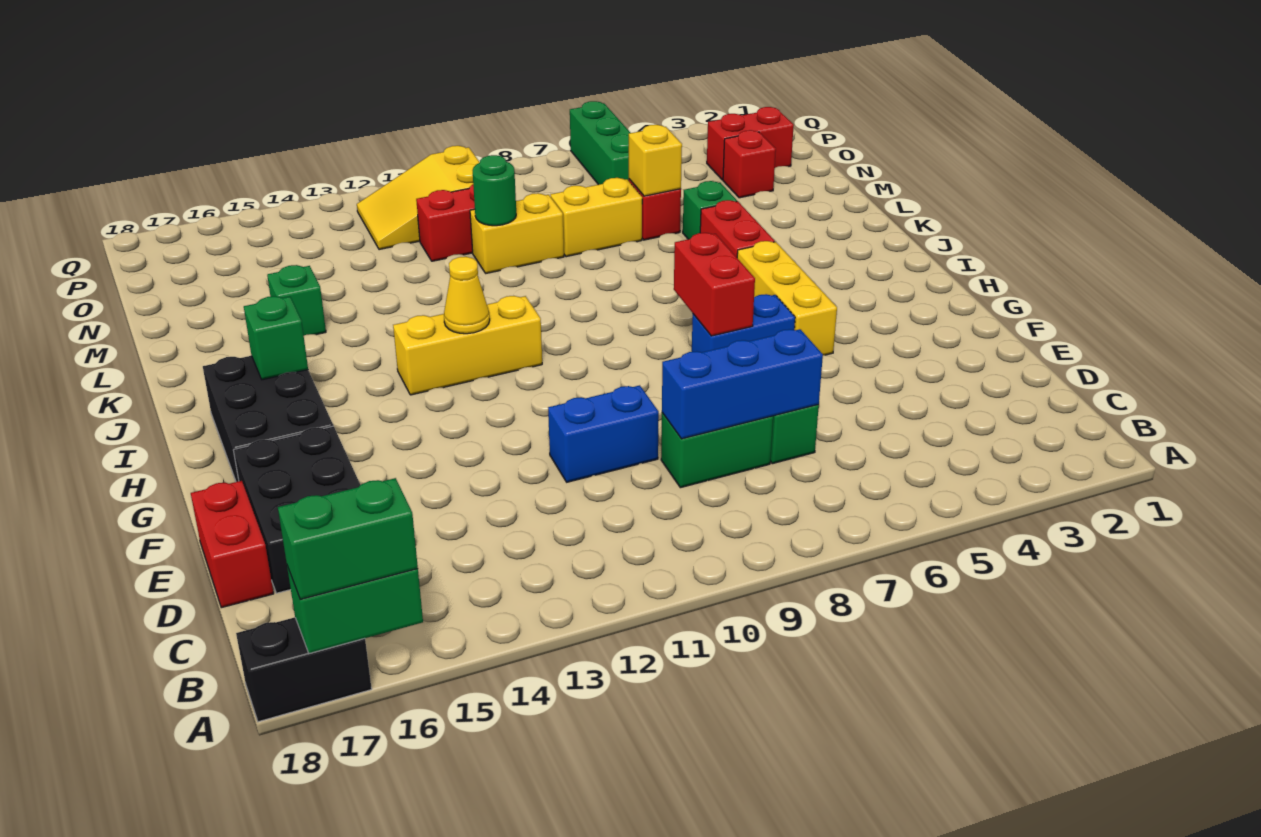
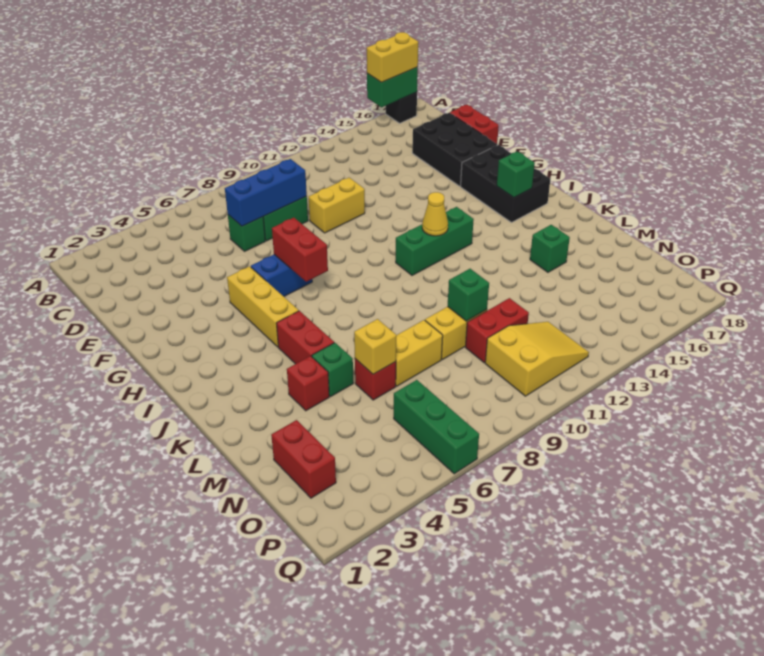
green 1x2 brick [278,478,418,599] -> yellow 1x2 brick [367,32,418,82]
black 1x2 brick [236,617,372,722] -> black 1x1 brick [386,92,417,123]
blue 1x2 brick [548,385,659,482] -> yellow 1x2 brick [309,178,365,233]
yellow 1x3 brick [393,296,542,395] -> green 1x3 brick [396,207,474,275]
green 1x1 round brick [473,155,516,226] -> green 1x1 brick [448,269,489,321]
red 1x1 brick [723,130,776,198] -> red 1x1 brick moved to [287,356,329,411]
red 1x2 brick [707,107,794,180] -> red 1x2 brick turned to [271,420,336,498]

